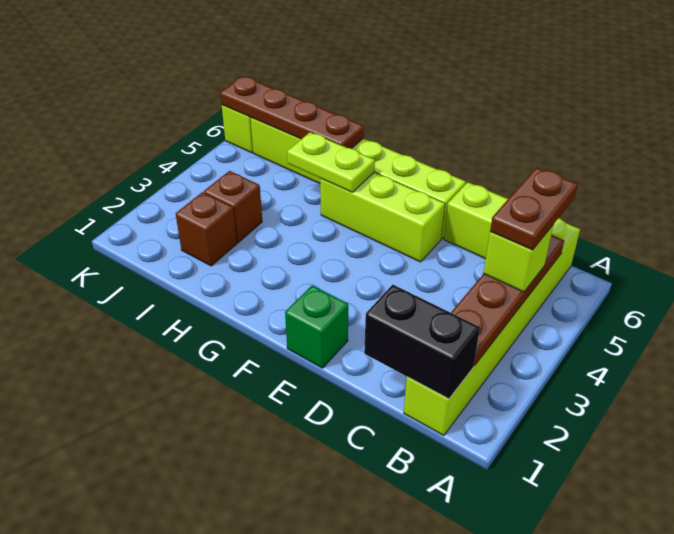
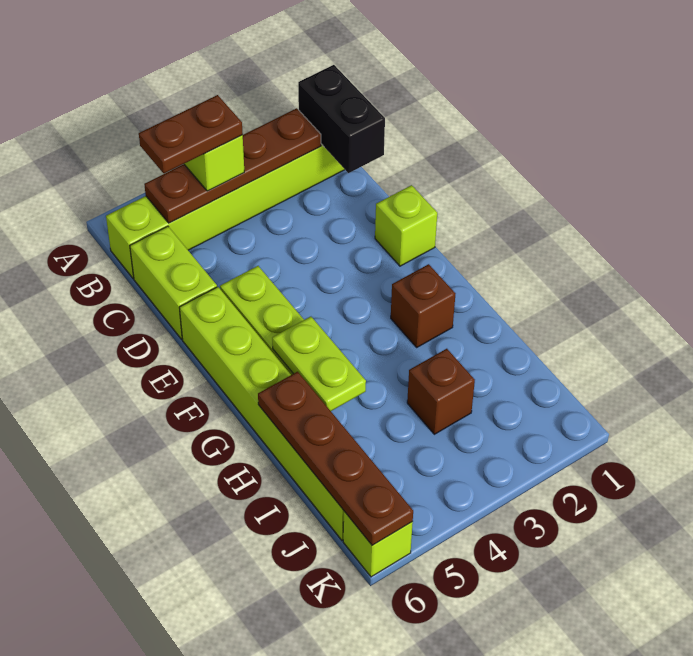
green 1x1 brick [285,285,348,368] -> lime 1x1 brick [375,185,437,266]
brown 1x1 brick [176,192,237,266] -> brown 1x1 brick moved to [391,264,455,347]

